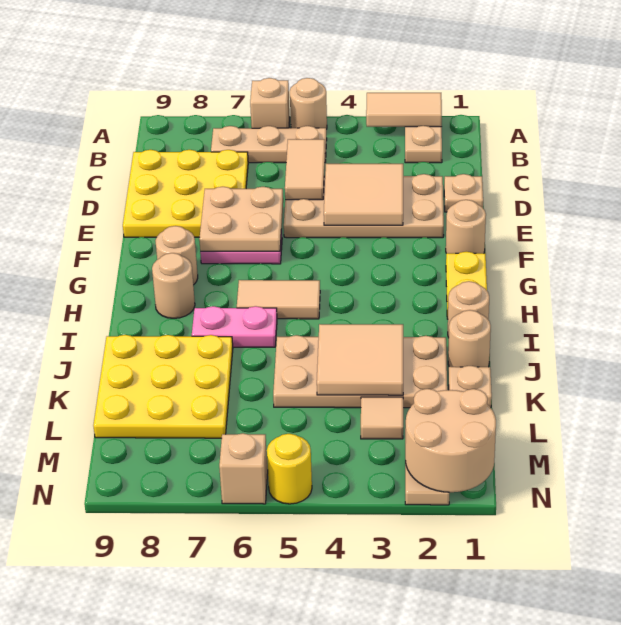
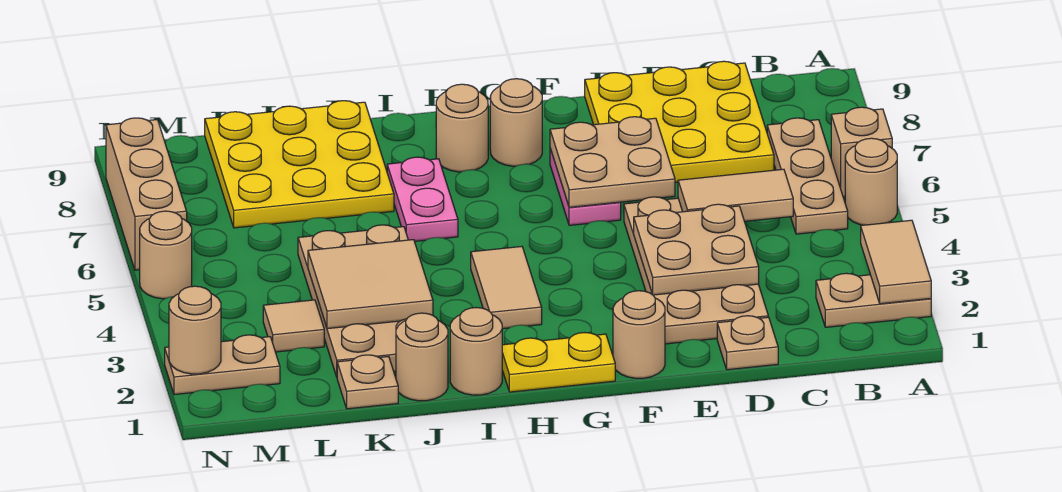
tan 2x2 tile [324,164,403,225] -> tan 2x2 plate [634,204,759,295]
tan 1x2 tile [237,280,320,319] -> tan 1x2 tile moved to [471,246,542,329]
tan 2x2 round brick [405,389,496,492] -> tan 1x1 round brick [169,286,221,374]
yellow 1x1 round brick [267,434,312,504] -> tan 1x1 round brick [140,211,192,299]
tan 1x1 brick [219,433,268,504] -> tan 1x3 brick [106,118,187,270]

